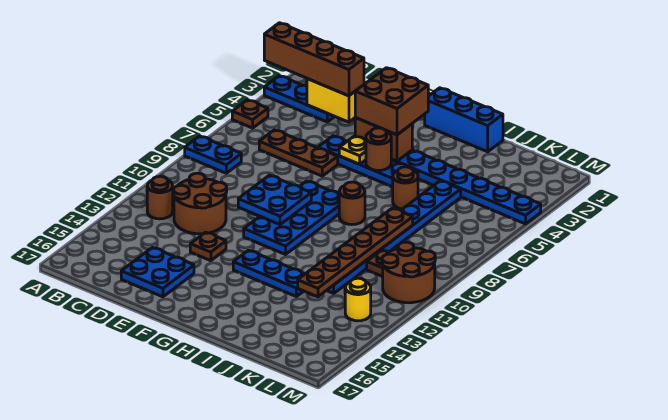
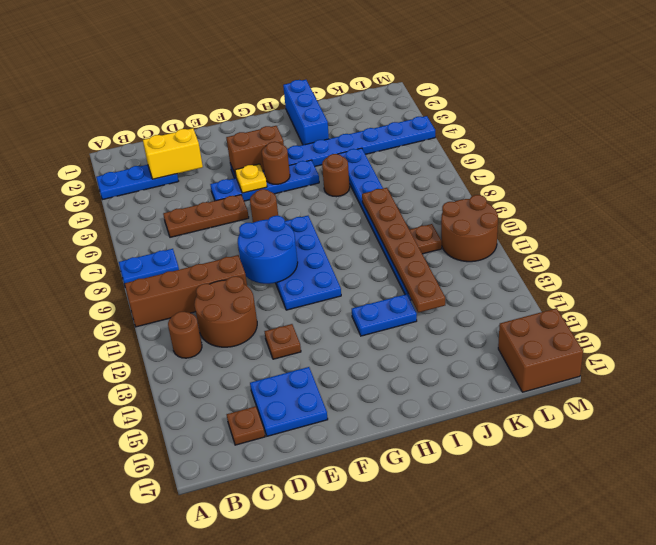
brown 1x4 brick [264,23,364,96] -> brown 1x4 brick moved to [125,255,247,327]
brown 1x1 plate [232,100,268,128] -> brown 1x1 plate moved to [227,406,265,445]
blue 2x2 plate [238,175,311,225] -> blue 2x2 round brick [238,216,298,284]
brown 2x2 brick [355,68,428,135] -> brown 2x2 brick moved to [498,308,583,392]
blue 1x3 brick [425,88,503,152] -> blue 1x3 brick turned to [283,80,329,145]
blue 1x3 plate [233,250,305,296] -> blue 1x2 plate [352,294,417,336]
brown 1x1 round brick [339,182,365,225] -> brown 1x1 round brick moved to [250,189,278,223]
yellow 1x1 round brick [345,278,371,321] -> none

